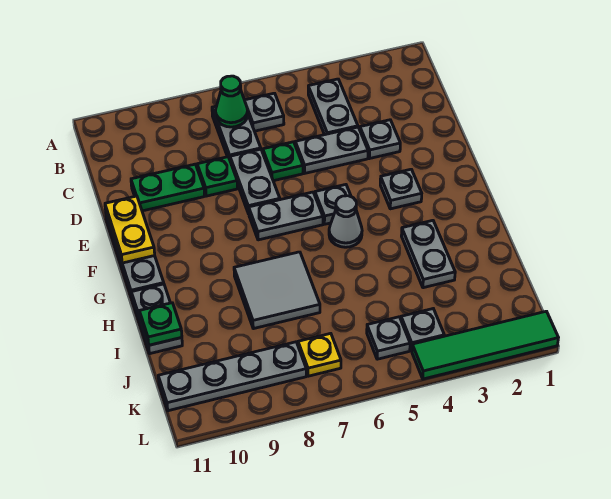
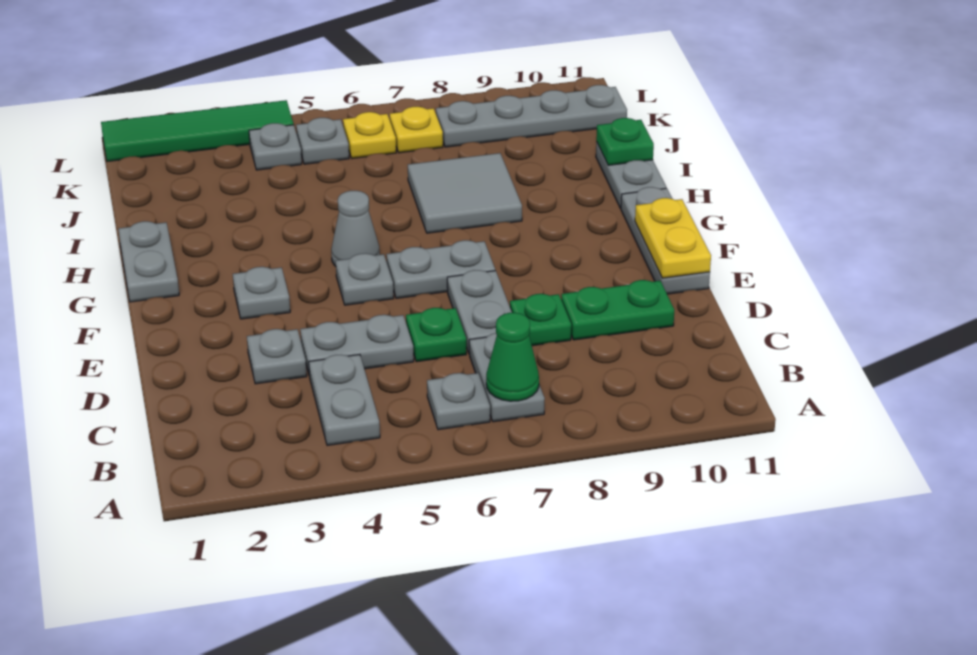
grey 1x2 plate [401,220,455,288] -> grey 1x2 plate moved to [118,221,179,302]
none -> yellow 1x1 plate [343,112,396,159]

